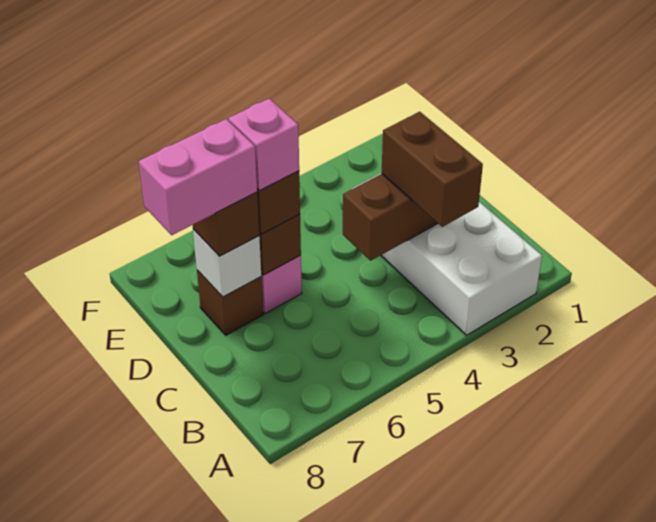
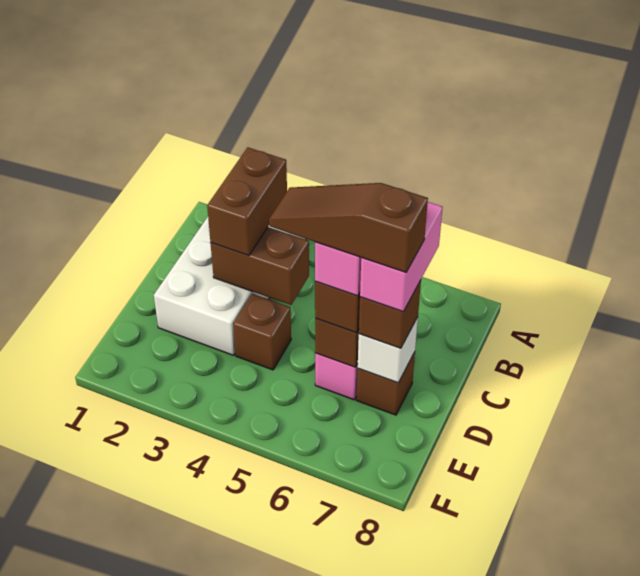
none -> brown 1x1 brick [233,294,291,370]
none -> brown 1x3 slope [269,183,428,272]
pink 1x2 brick [139,119,257,235] -> pink 1x2 brick turned to [360,202,443,312]

